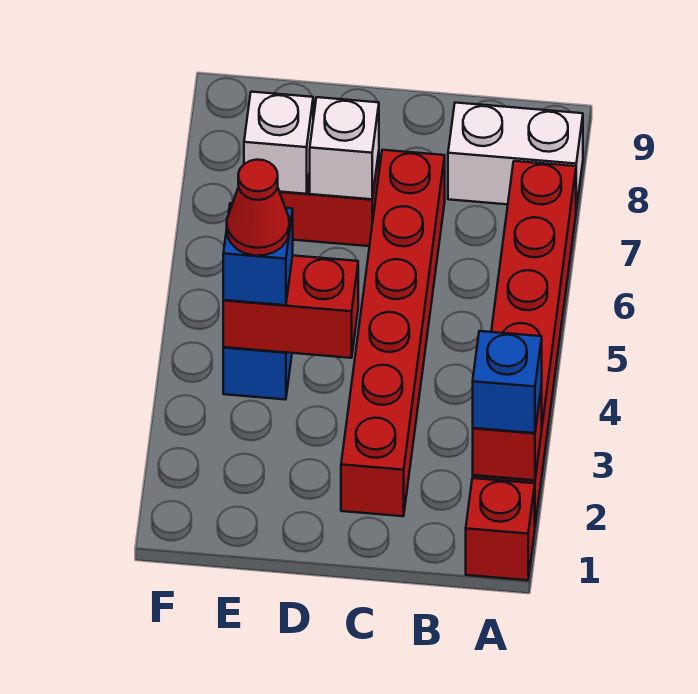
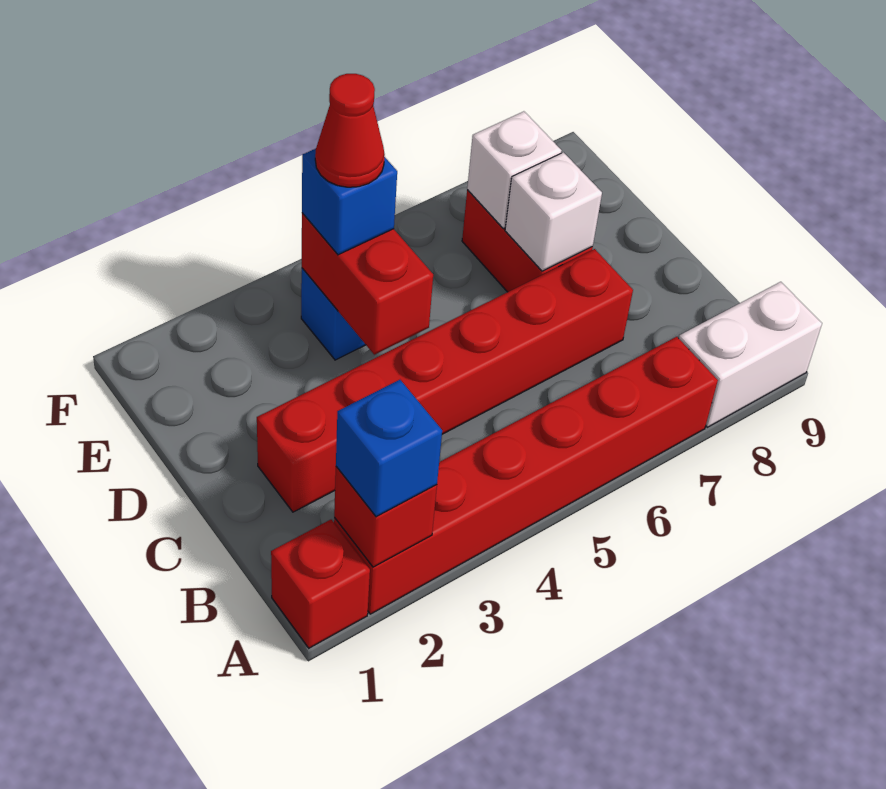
white 1x2 brick [448,103,583,209] -> white 1x2 brick turned to [679,282,822,427]

